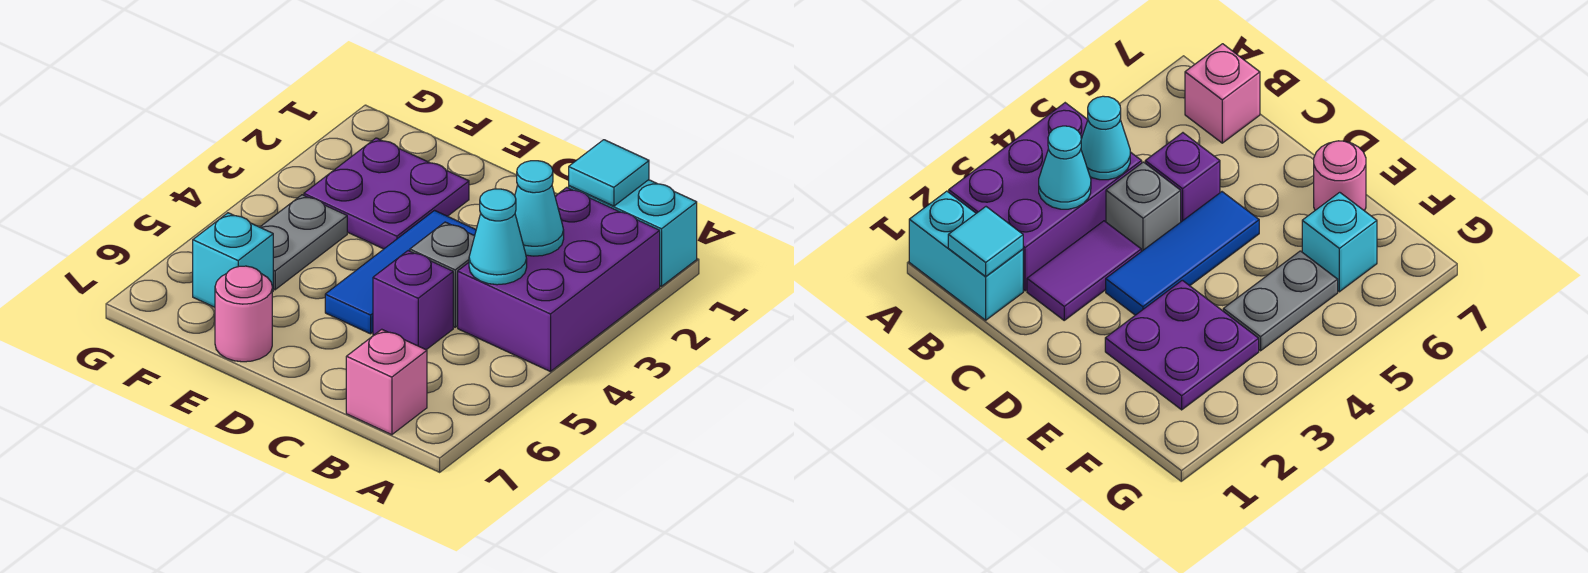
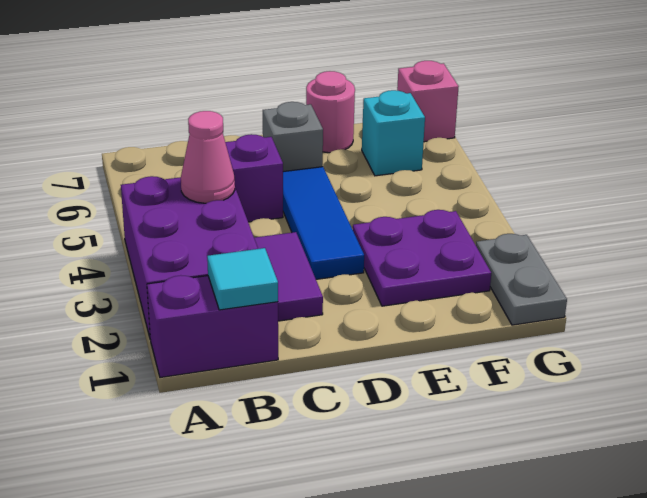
cyan 1x2 brick [569,180,697,286] -> purple 1x2 brick [147,275,278,378]
cyan 1x1 cone [515,161,564,256] -> none
cyan 1x1 cone [469,189,527,285] -> pink 1x1 cone [181,111,235,203]
pink 1x1 brick [346,329,427,435] -> pink 1x1 brick moved to [397,61,459,142]
grey 1x1 brick [410,222,475,327] -> grey 1x1 brick moved to [263,102,323,172]
grey 1x2 plate [260,195,347,290] -> grey 1x2 plate moved to [476,234,567,325]

